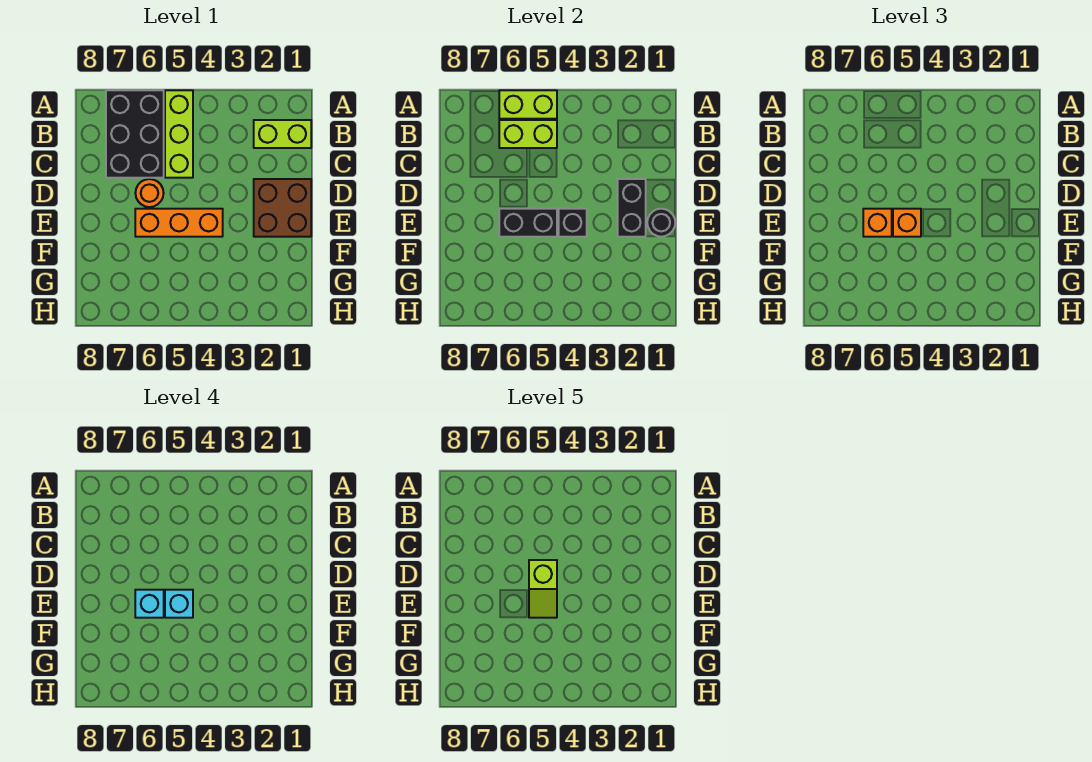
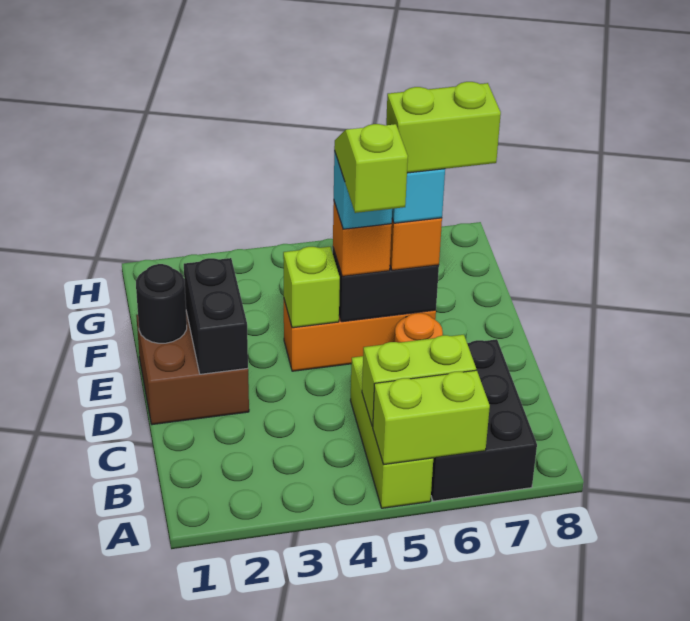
lime 1x2 brick [254,120,311,148] -> lime 1x2 brick moved to [386,82,501,173]
black 1x1 brick [559,209,587,237] -> lime 1x1 brick [283,247,340,328]

